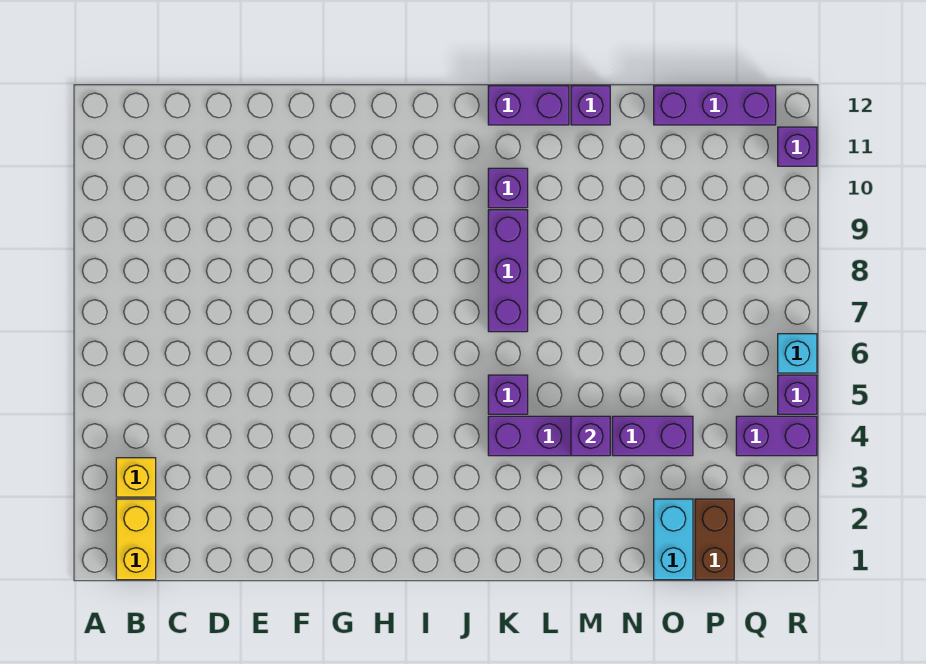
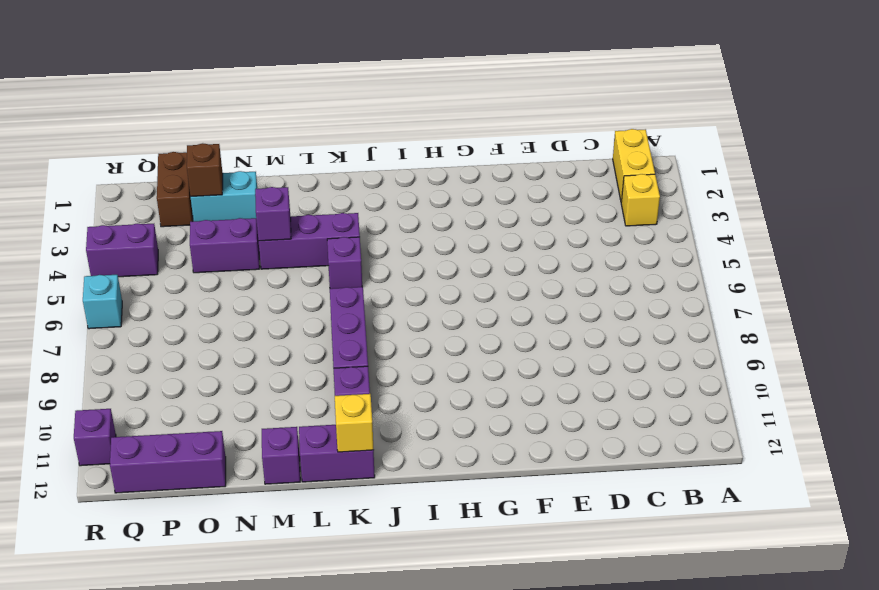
none -> yellow 1x1 brick [335,394,374,452]
cyan 1x2 brick [654,499,693,580] -> cyan 1x2 brick turned to [191,171,257,221]
none -> brown 1x1 brick [187,143,223,197]
purple 1x1 brick [778,375,817,414] -> none

